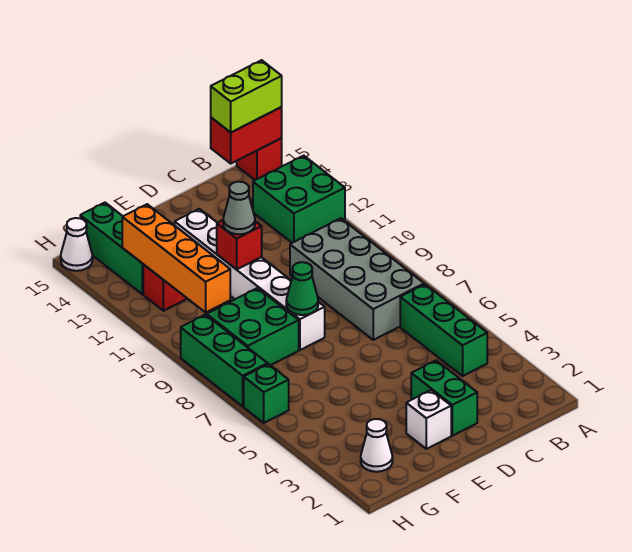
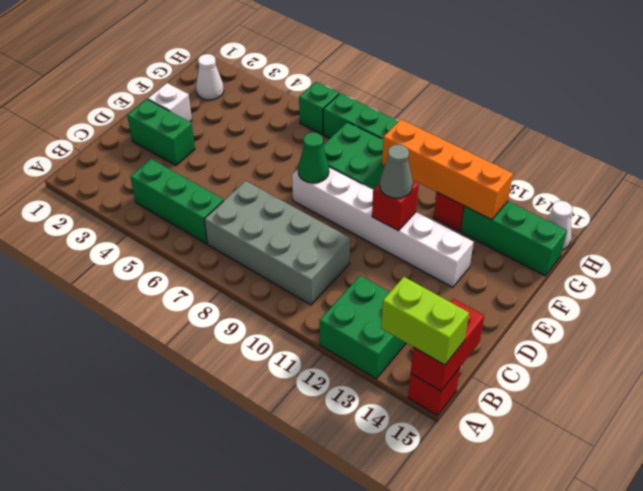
lime 1x2 brick [211,60,282,132] -> lime 1x2 brick turned to [381,277,469,365]

